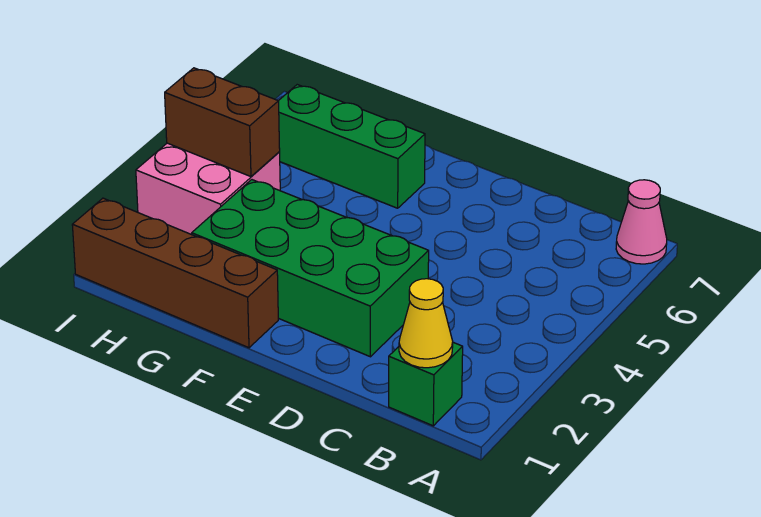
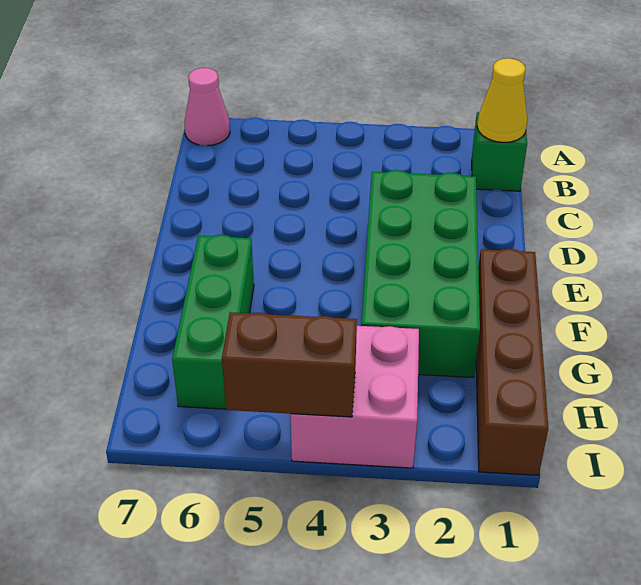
brown 1x2 brick [165,68,280,177] -> brown 1x2 brick turned to [222,312,357,417]

